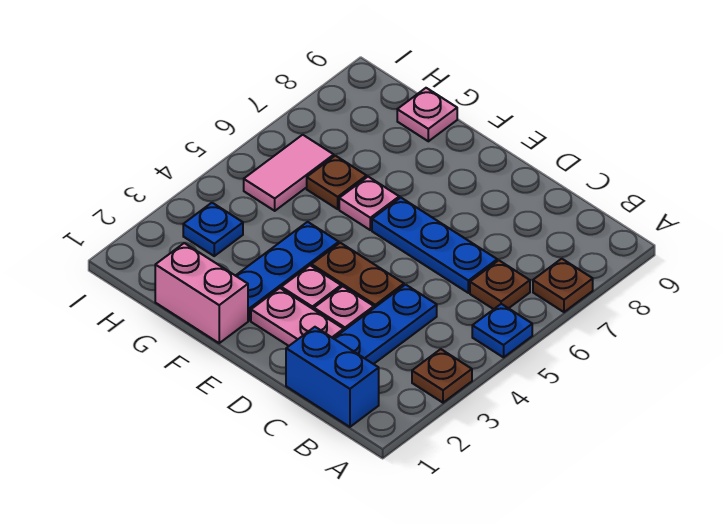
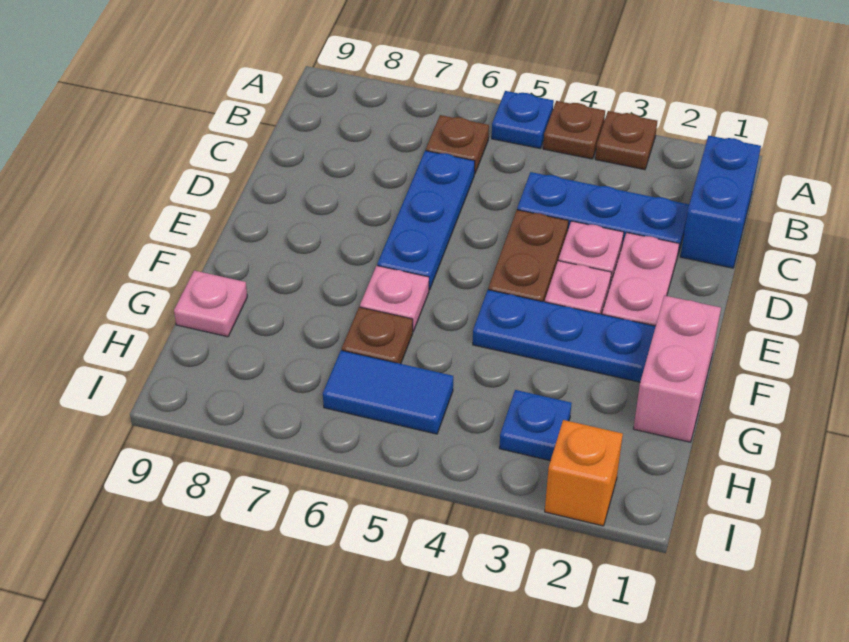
brown 1x1 plate [533,259,593,312] -> brown 1x1 plate moved to [543,101,605,159]
pink 1x2 tile [244,135,334,211] -> blue 1x2 tile [323,350,453,434]
none -> orange 1x1 brick [545,420,623,526]

